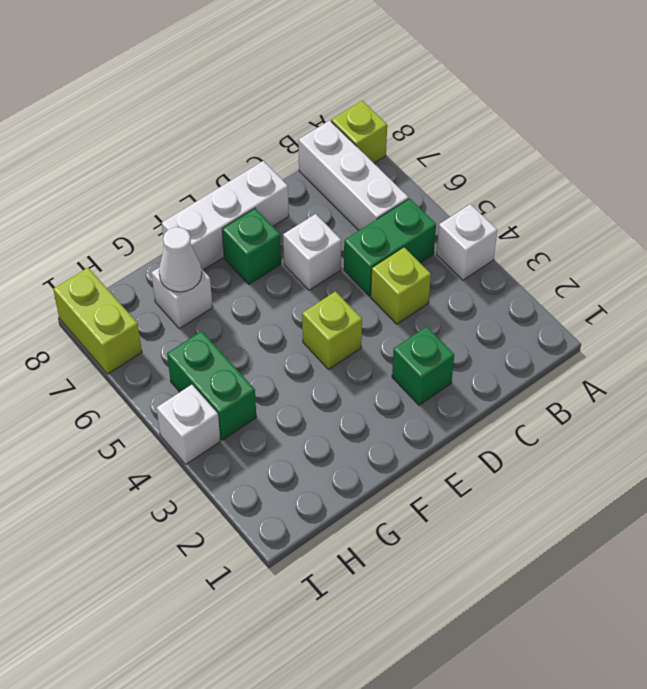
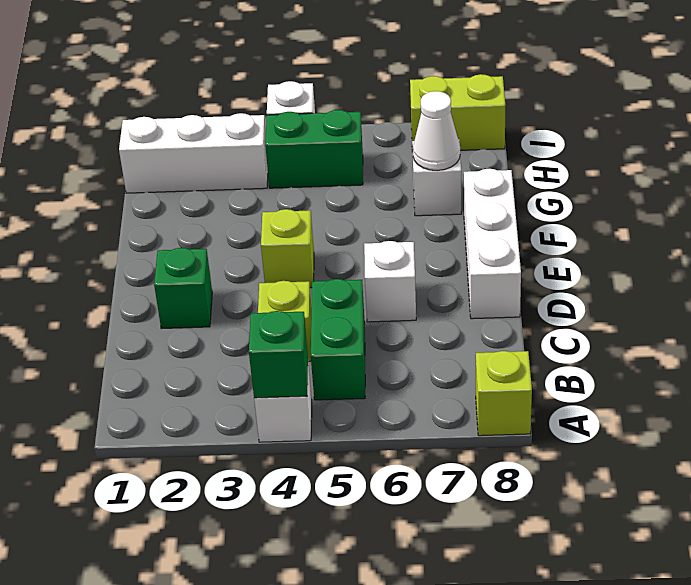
white 1x3 brick [298,120,408,230] -> white 1x3 brick moved to [119,113,268,193]
green 1x1 brick [222,208,281,284] -> green 1x1 brick moved to [249,311,308,398]

